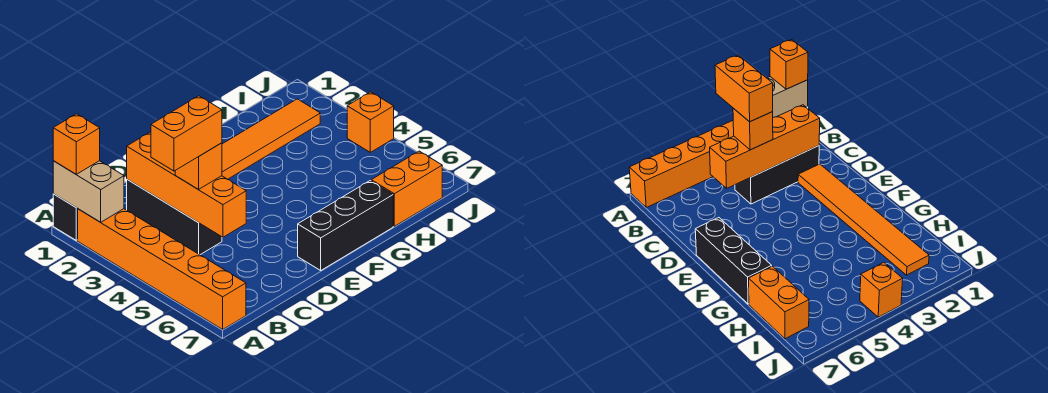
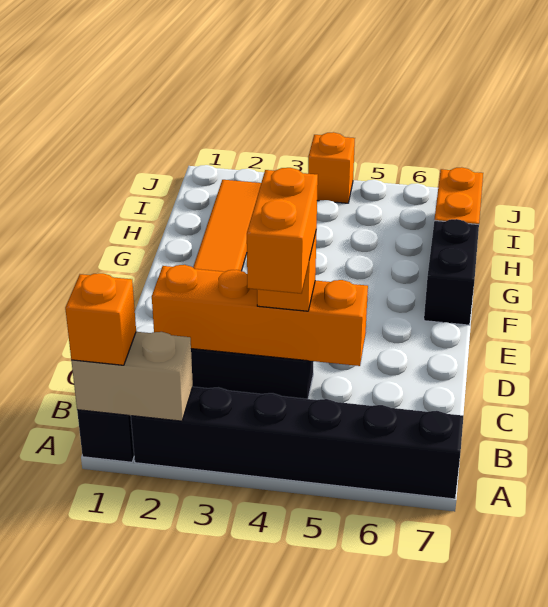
orange 1x6 brick [78,209,246,329] -> black 1x6 brick [131,387,463,499]
black 1x3 brick [298,181,393,270] -> black 1x2 brick [424,219,479,325]

